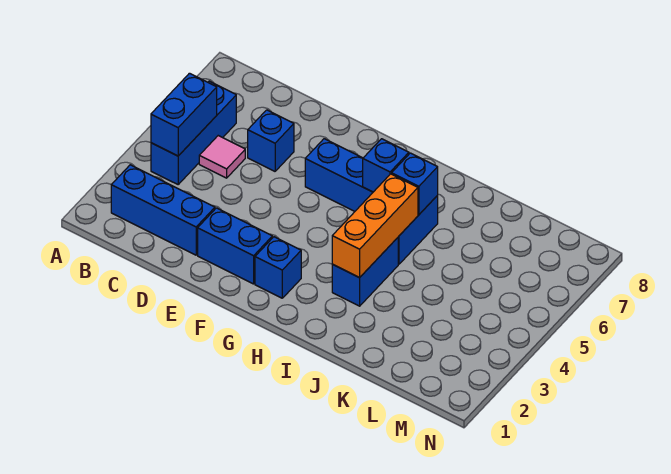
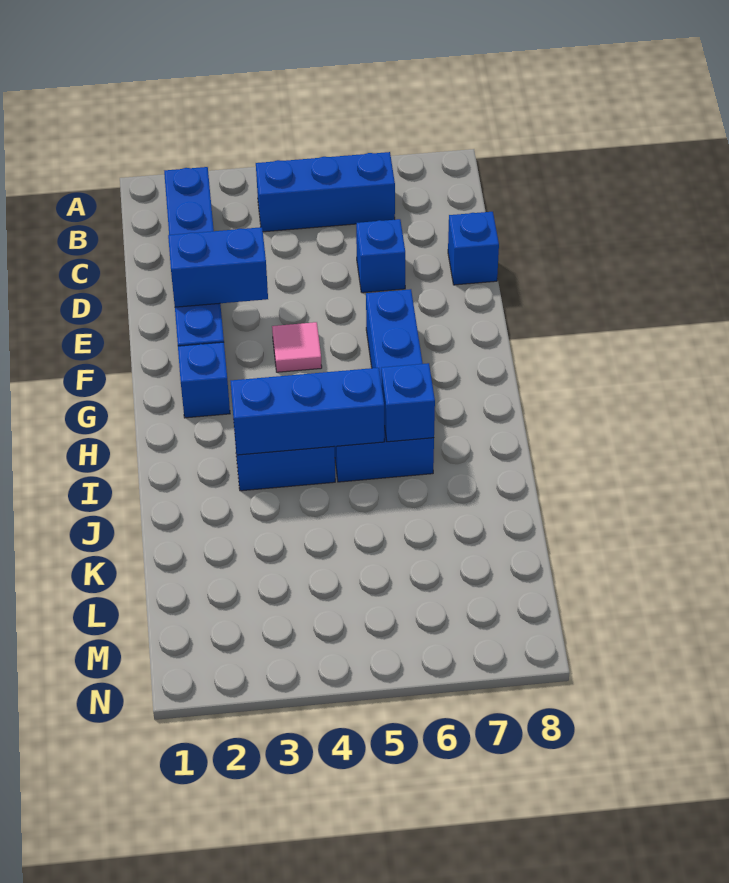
blue 1x2 brick [151,73,217,156] -> blue 1x2 brick moved to [168,227,268,307]
pink 1x1 tile [199,136,245,178] -> pink 1x1 tile moved to [272,322,322,372]
blue 1x1 brick [363,139,409,192] -> blue 1x1 brick moved to [448,212,499,285]
orange 1x3 brick [332,174,418,278] -> blue 1x3 brick [230,368,384,455]

